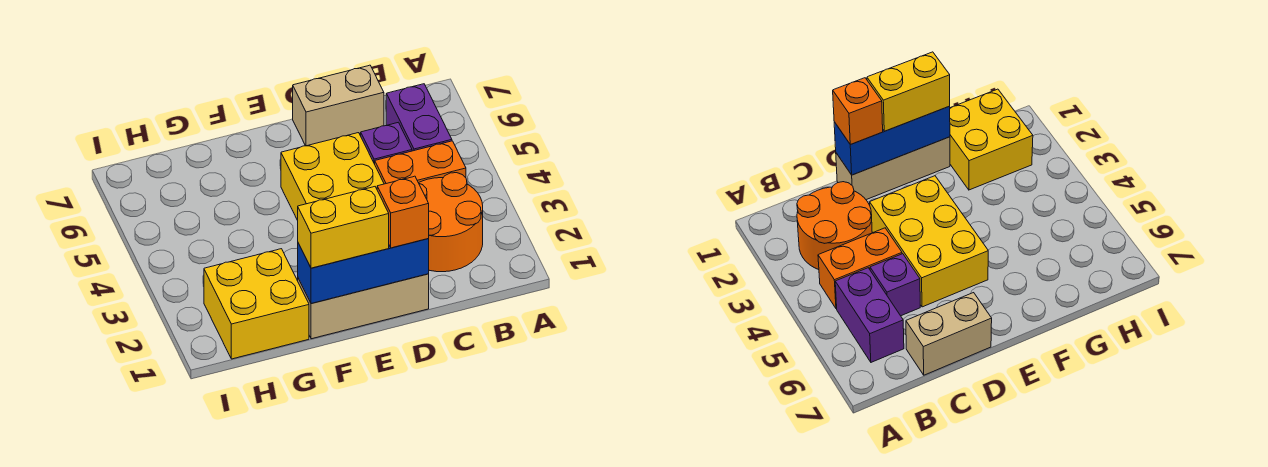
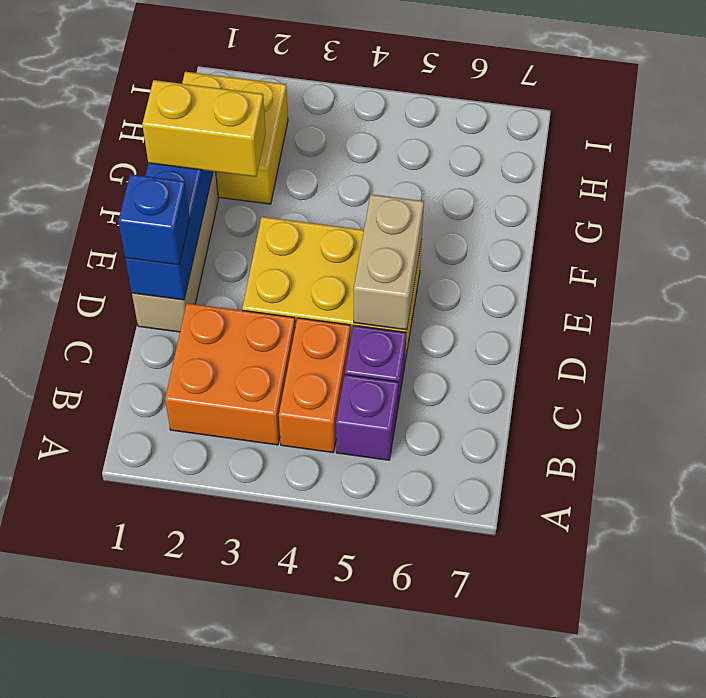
orange 2x2 round brick [419,173,483,272] -> orange 2x2 brick [165,303,295,445]
purple 1x2 brick [386,84,452,151] -> purple 1x1 brick [336,375,398,460]
tan 1x2 brick [293,65,384,146] -> tan 1x2 brick moved to [354,194,424,330]
orange 1x1 brick [377,176,429,248] -> blue 1x1 brick [118,174,190,265]
yellow 1x2 brick [298,187,389,268] -> yellow 1x2 brick turned to [142,80,266,177]

